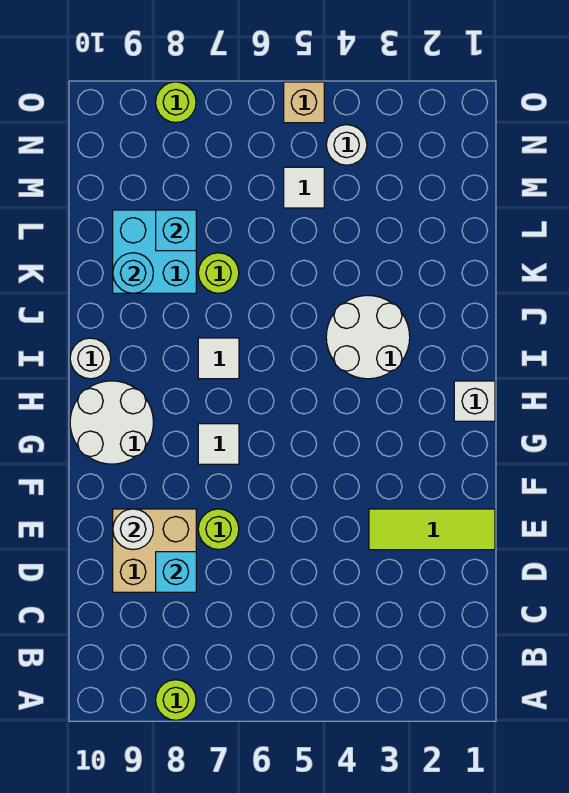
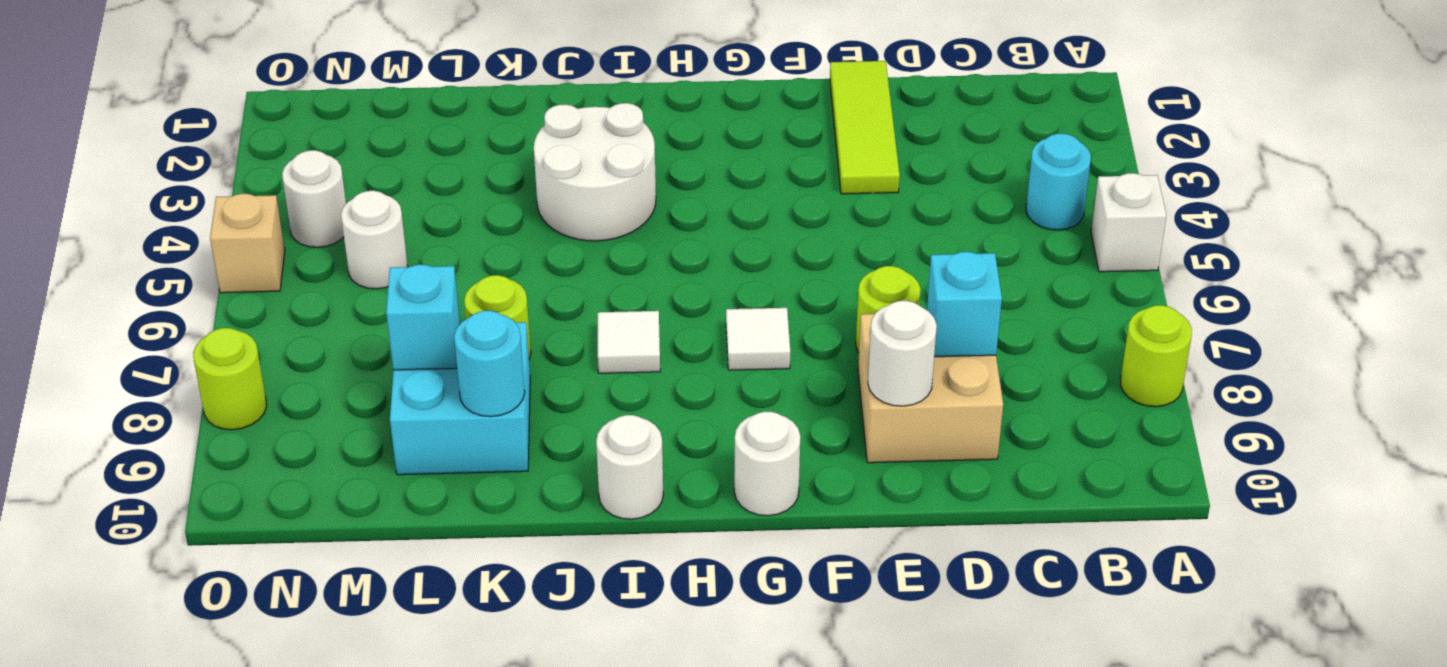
none -> cyan 1x1 round brick [1026,134,1091,230]
white 2x2 round brick [70,381,153,464] -> white 1x1 round brick [734,412,800,516]
white 1x1 brick [454,381,495,421] -> white 1x1 brick moved to [1091,173,1166,272]
white 1x1 tile [284,167,324,208] -> white 1x1 round brick [341,191,408,289]

